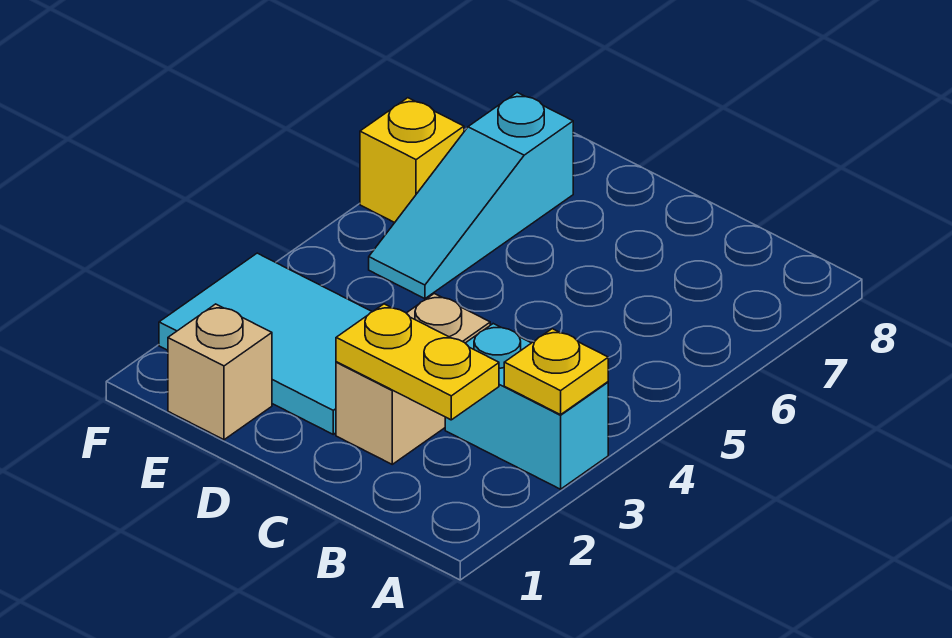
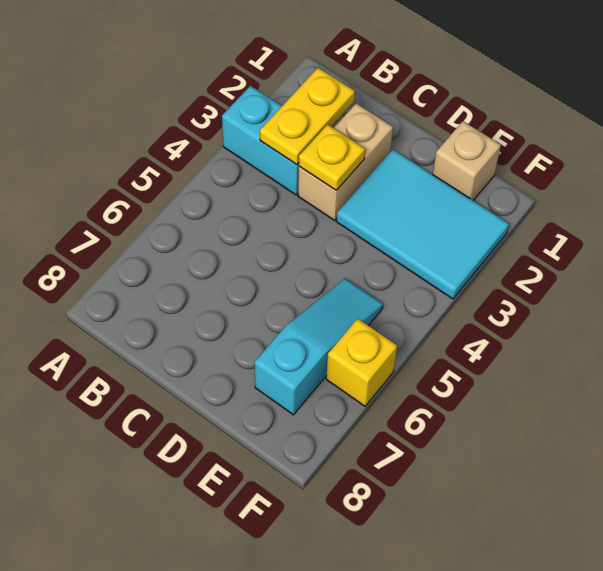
yellow 1x1 plate [504,329,608,415] -> yellow 1x1 plate moved to [299,124,365,190]
yellow 1x2 plate [336,304,499,420] -> yellow 1x2 plate turned to [260,68,355,165]

